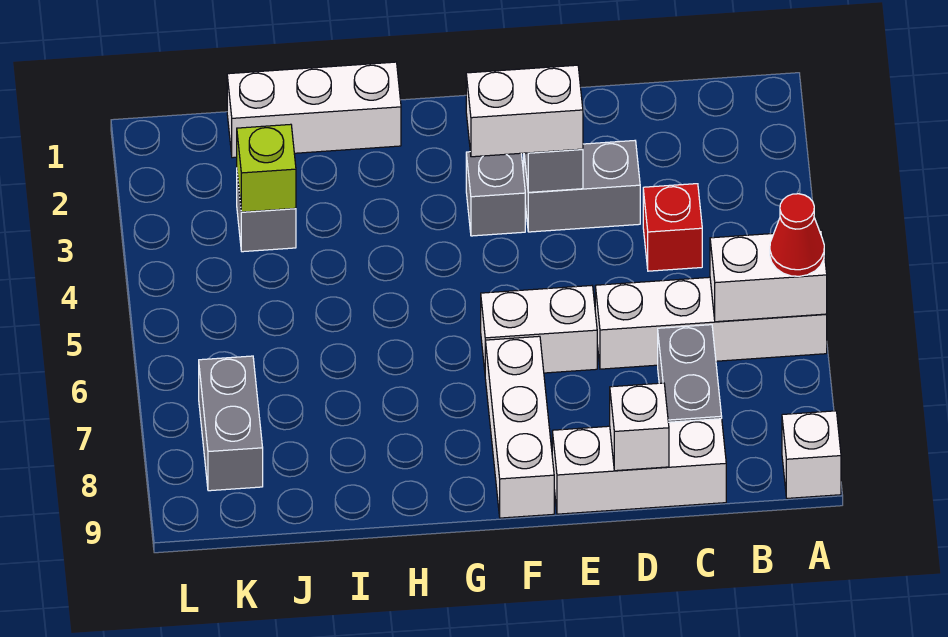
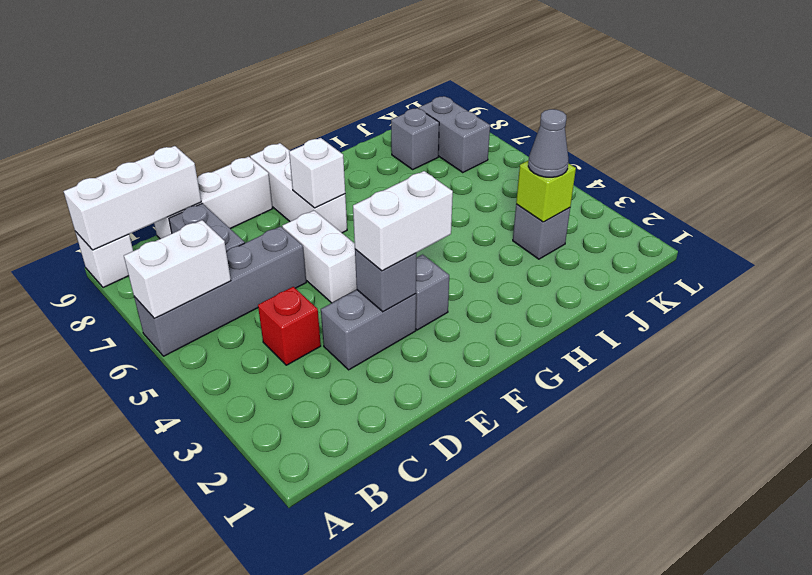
white 1x4 brick [595,277,827,369] -> grey 1x4 brick [134,226,306,356]
red 1x1 cone [770,194,824,276] -> none
white 1x1 brick [610,383,669,471] -> white 1x1 brick moved to [289,138,345,208]
white 1x2 brick [481,286,597,373] -> white 1x2 brick turned to [282,210,357,303]
white 1x3 brick [227,62,401,158] -> white 1x3 brick moved to [64,146,201,250]
none -> grey 1x1 cone [528,109,569,177]
none -> grey 1x1 brick [391,108,439,169]

